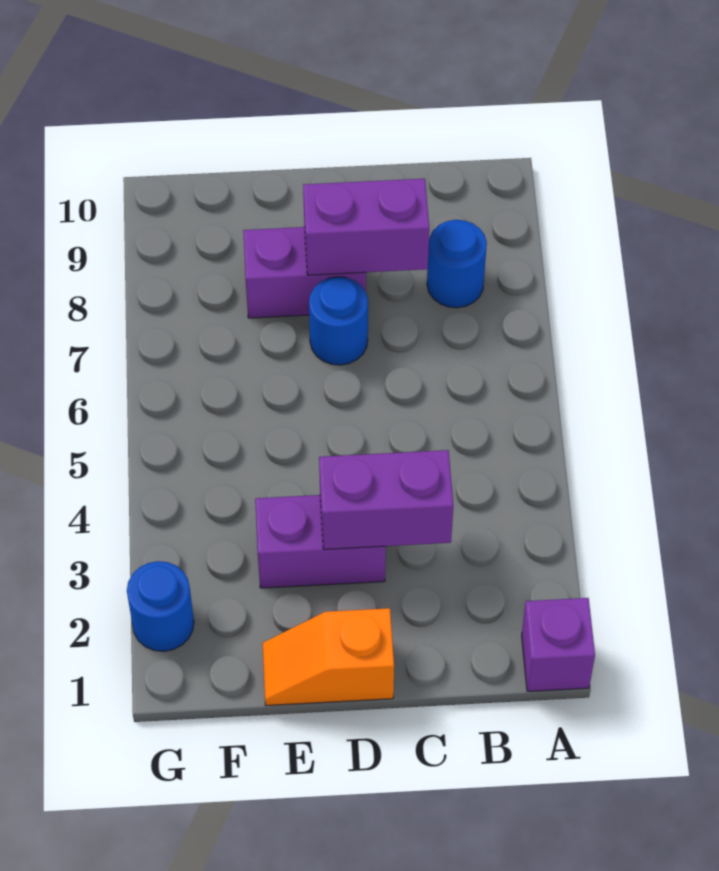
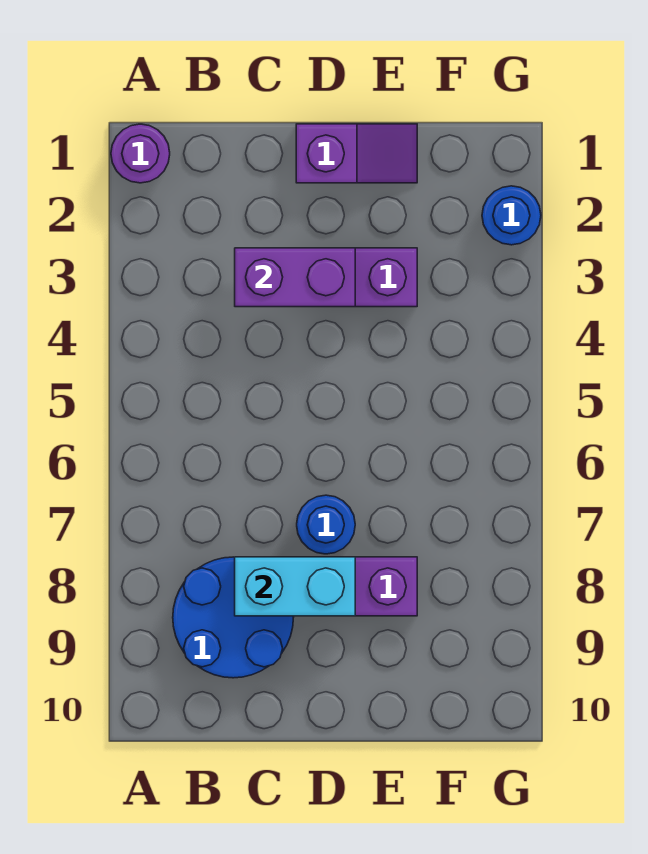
purple 1x1 brick [522,598,595,691] -> purple 1x1 round brick [111,124,170,183]
blue 1x1 round brick [427,220,487,308] -> blue 2x2 round brick [173,557,293,678]
purple 1x2 brick [303,179,429,275] -> cyan 1x2 brick [235,557,355,616]
orange 1x2 slope [263,608,394,706] -> purple 1x2 slope [296,124,417,183]

